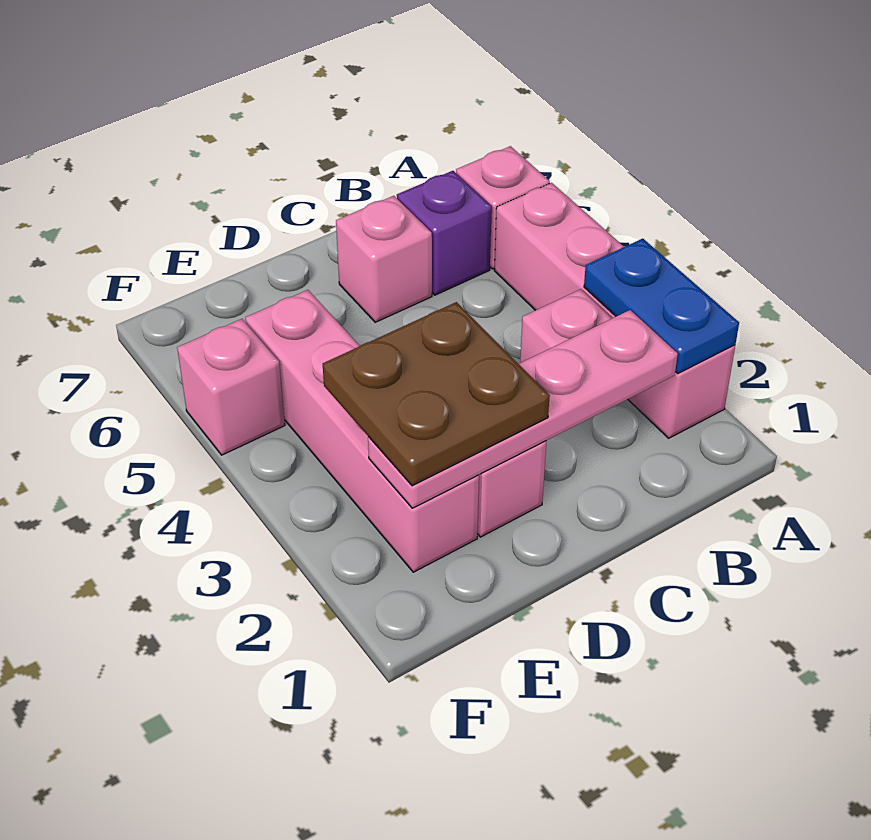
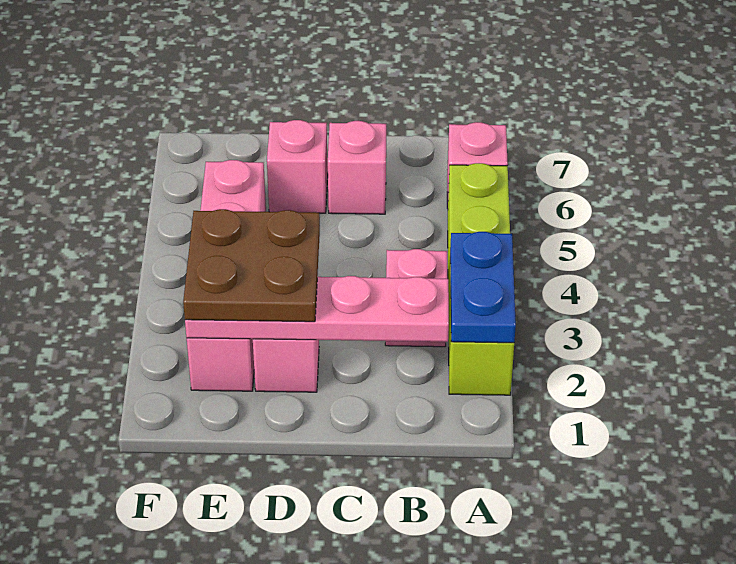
pink 1x4 brick [494,183,735,438] -> lime 1x4 brick [448,163,514,395]
purple 1x1 brick [397,171,492,295] -> none
pink 1x1 brick [177,319,285,455] -> pink 1x1 brick moved to [267,120,328,213]

